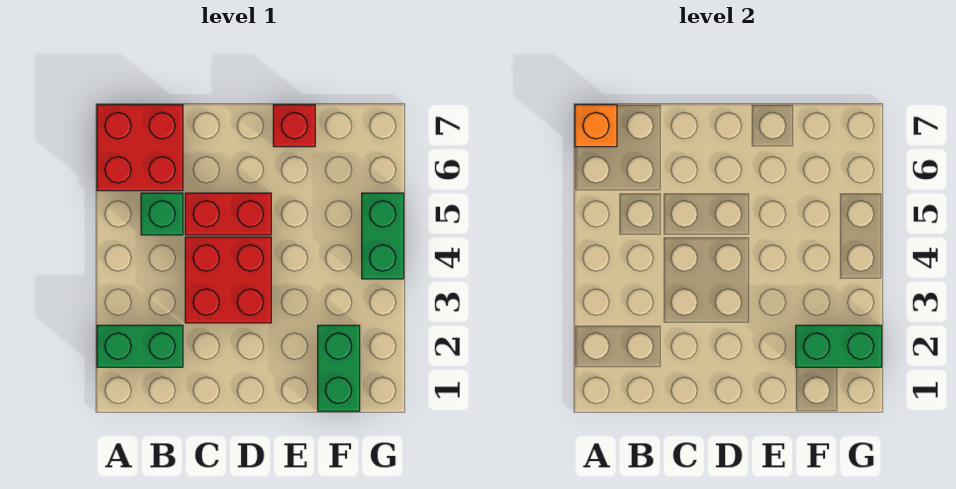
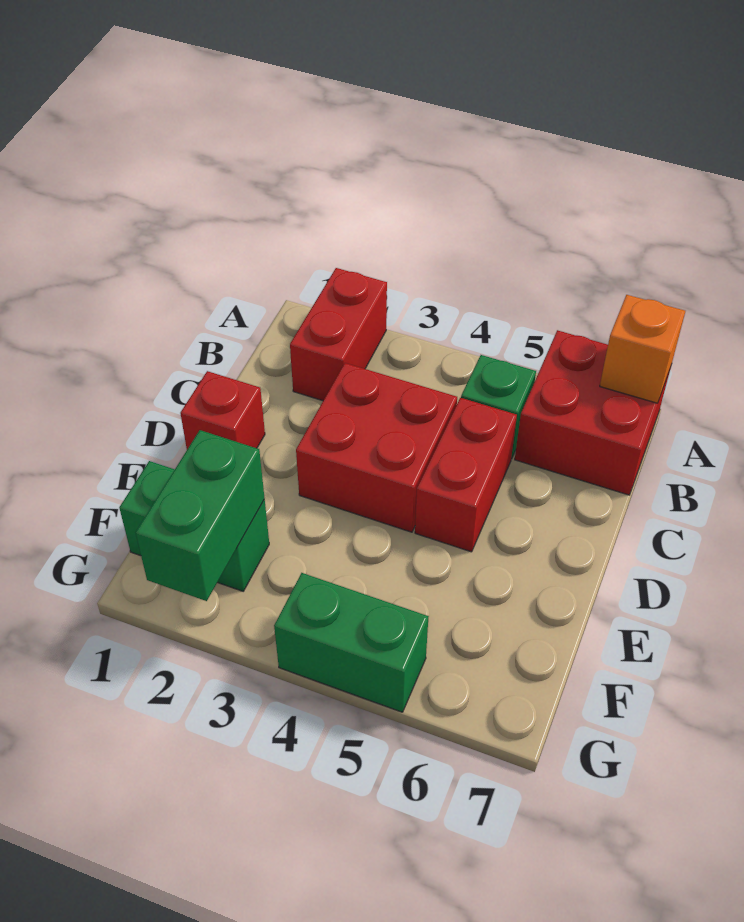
green 1x2 brick [97,325,183,367] -> red 1x2 brick [290,268,387,401]
red 1x1 brick [273,105,315,147] -> red 1x1 brick moved to [180,371,265,449]

